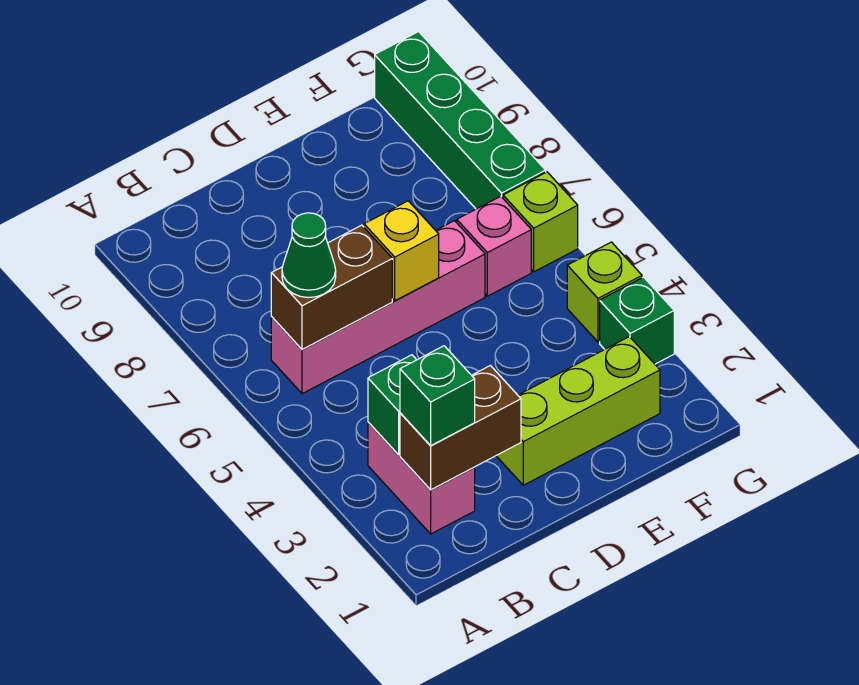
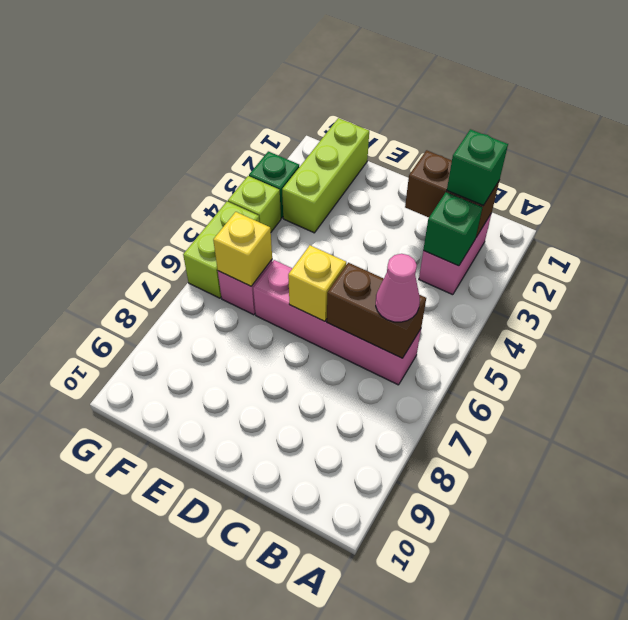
green 1x1 cone [282,213,336,298] -> pink 1x1 cone [376,254,420,322]
lime 1x3 brick [496,337,660,485] -> lime 1x3 brick turned to [282,118,369,233]
none -> yellow 1x1 brick [213,212,272,286]
lime 1x1 brick [503,172,578,272] -> lime 1x2 brick [183,202,259,298]
green 1x4 brick [375,32,546,209] -> none

